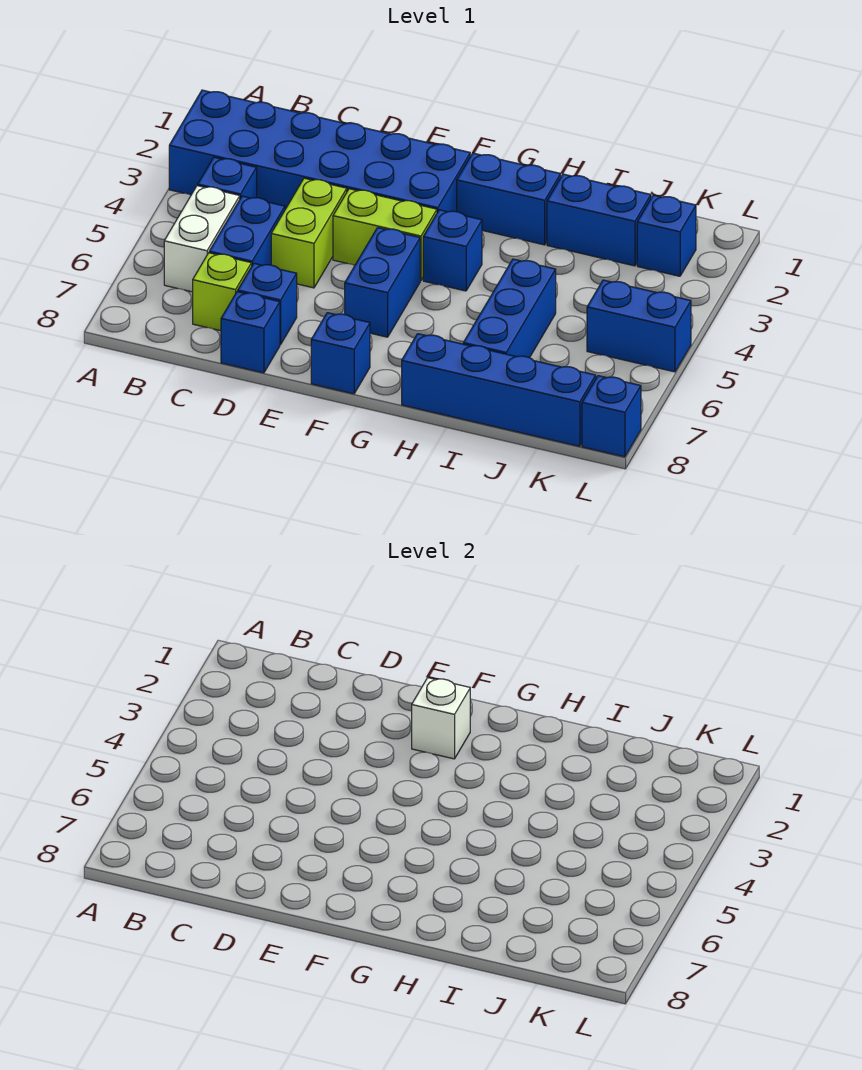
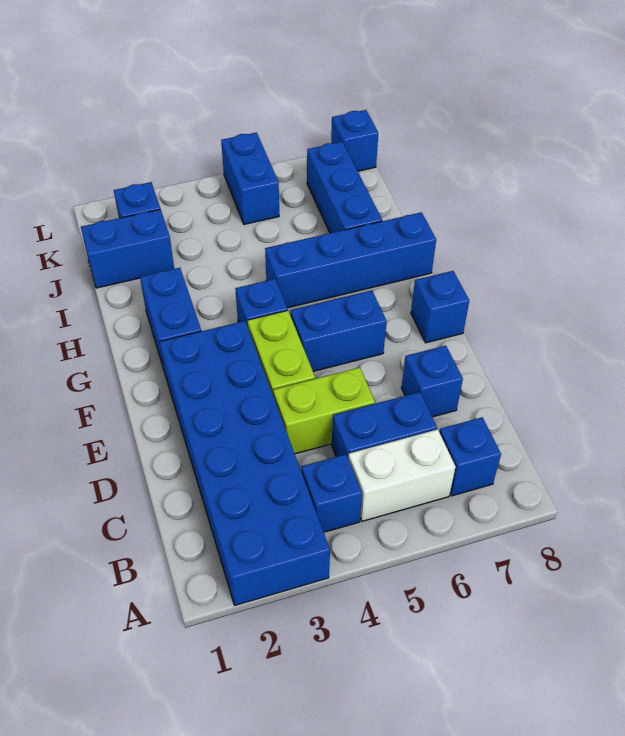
lime 1x1 brick [193,253,252,331] -> none
blue 1x1 brick [221,292,280,373] -> blue 1x1 brick moved to [439,417,501,496]
white 1x1 brick [412,678,470,759] -> none
blue 1x4 brick [402,334,596,446] -> blue 1x4 brick turned to [265,212,436,308]
blue 1x2 brick [547,174,651,266] -> blue 1x2 brick turned to [81,209,174,288]
blue 1x3 brick [463,259,556,358] -> blue 1x3 brick turned to [307,142,382,233]

